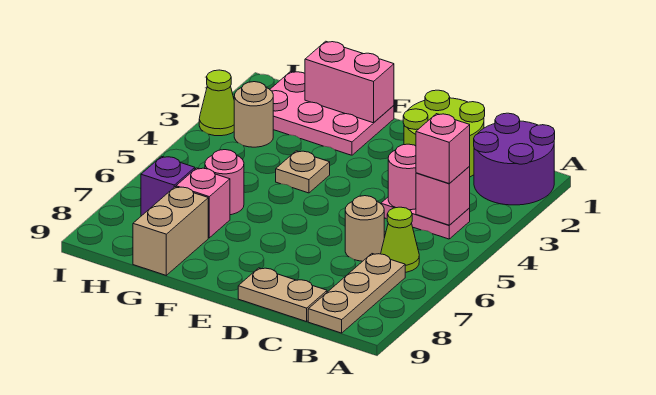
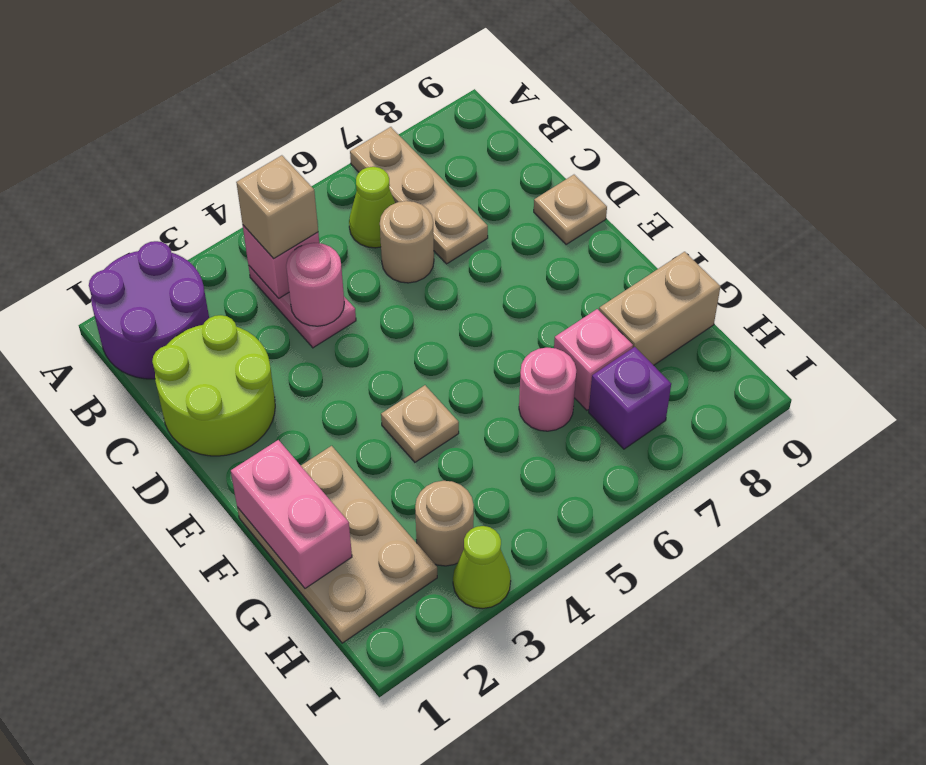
pink 1x1 brick [416,114,470,184] -> tan 1x1 brick [236,155,318,259]
tan 1x3 plate [308,254,405,333] -> tan 1x3 plate turned to [350,127,488,264]
tan 1x2 plate [238,268,327,322] -> tan 1x1 plate [534,175,607,244]
pink 2x3 plate [270,71,394,155] -> tan 2x3 plate [237,446,437,643]

